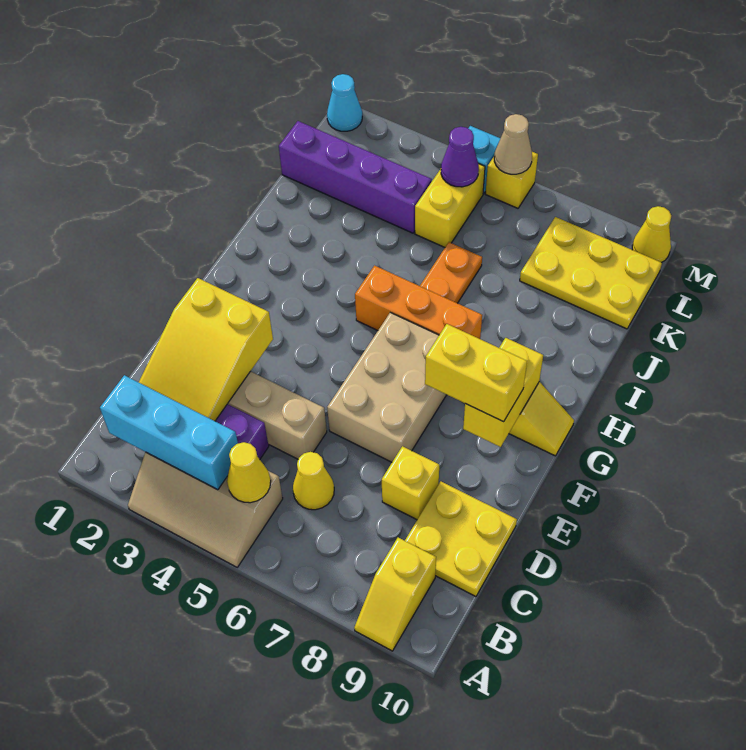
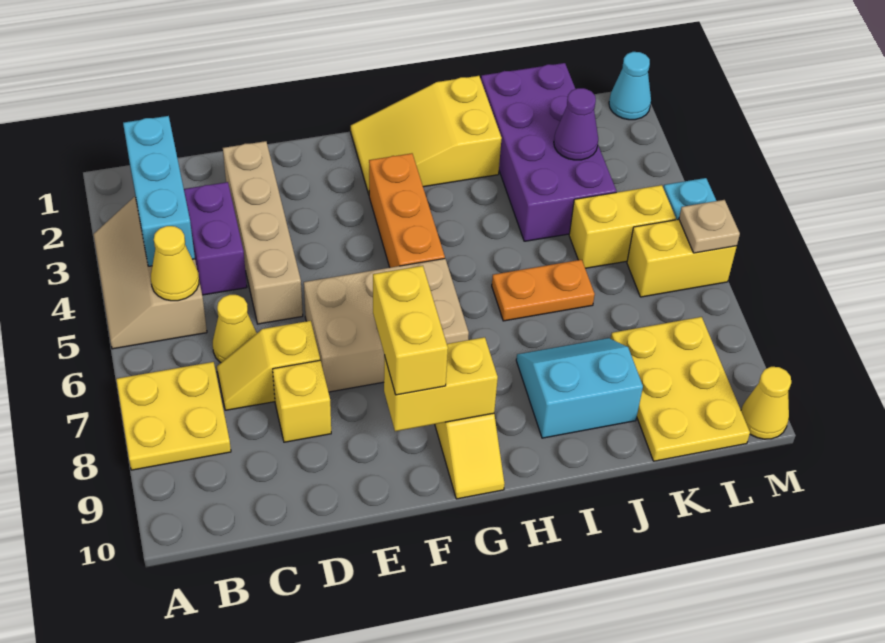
yellow 1x2 slope [354,538,436,651] -> yellow 1x2 slope moved to [217,321,320,410]
yellow 2x3 slope [139,278,273,421] -> yellow 2x3 slope moved to [351,76,502,194]
yellow 2x2 plate [405,482,517,597] -> yellow 2x2 plate moved to [116,362,231,470]
orange 1x3 brick [355,266,482,339] -> orange 1x3 brick moved to [369,153,445,268]
none -> cyan 2x2 slope [516,338,643,438]
purple 1x4 brick [279,121,432,233] -> purple 2x4 brick [481,63,616,241]
purple 1x1 cone [441,127,479,187] -> purple 1x1 cone moved to [554,88,598,160]
yellow 1x1 brick [486,152,538,208] -> yellow 1x2 brick [627,219,737,297]
tan 1x1 cone [494,114,532,174] -> tan 1x1 plate [679,200,740,253]

